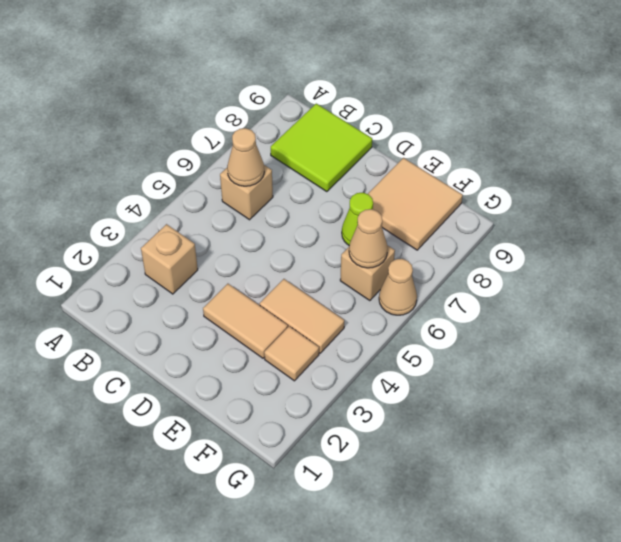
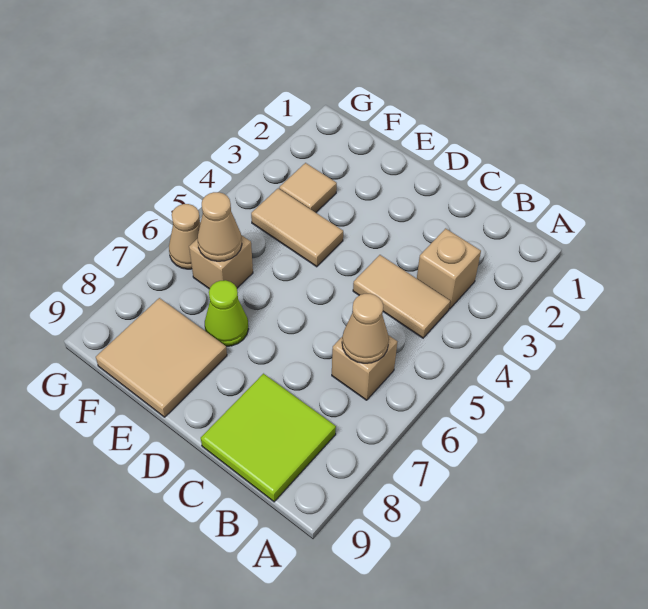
tan 1x2 tile [203,284,288,358] -> tan 1x2 tile moved to [353,255,450,338]

